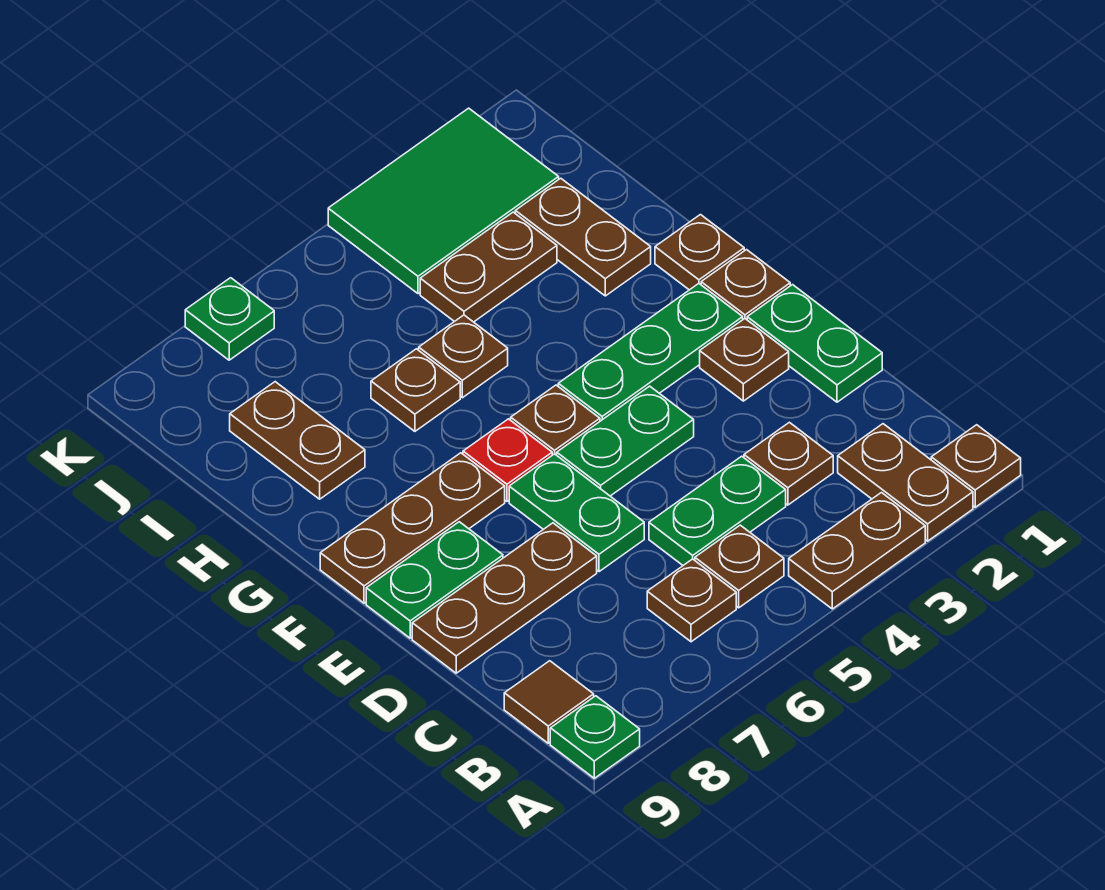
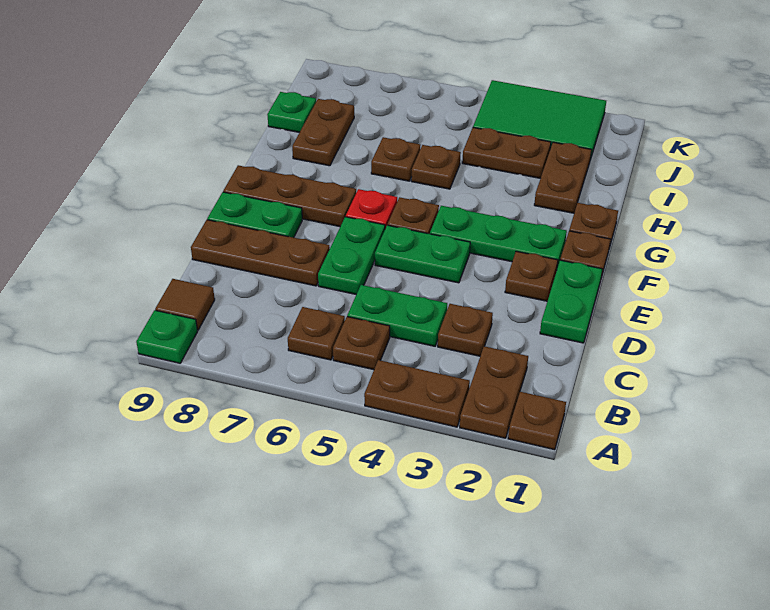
green 1x1 plate [185,278,274,360] -> green 1x1 plate moved to [267,92,316,132]

